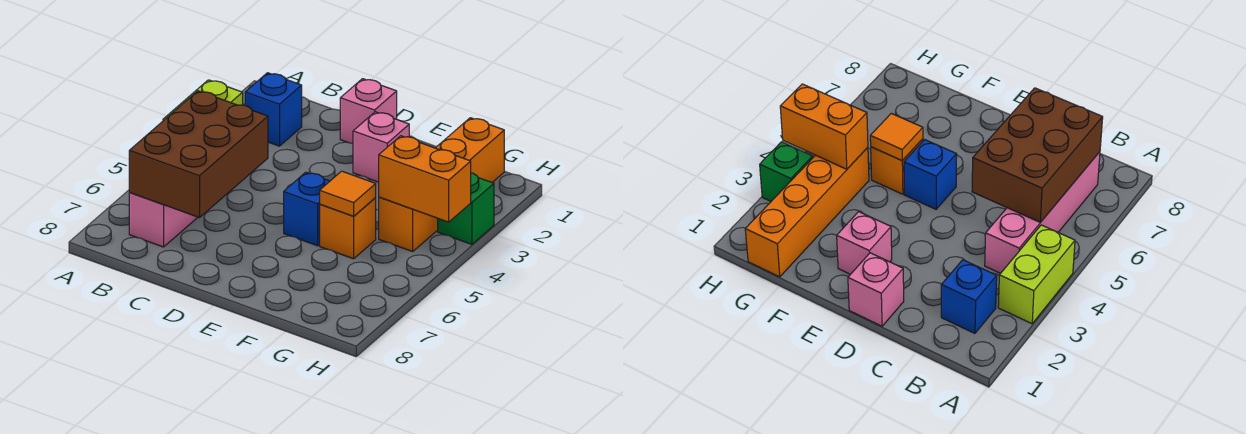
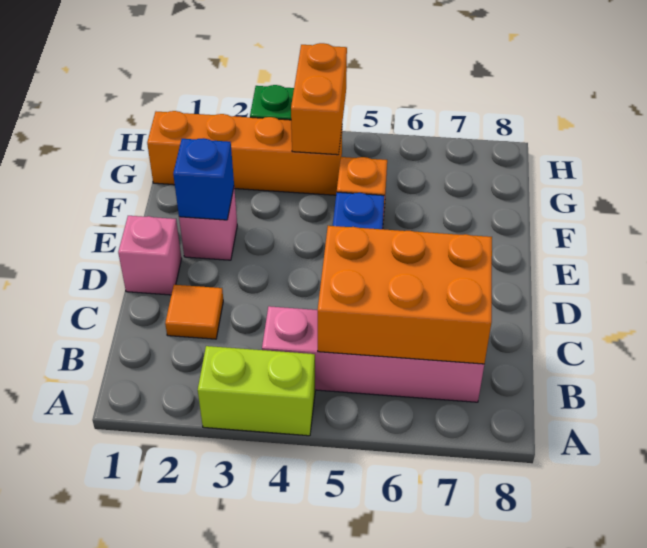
blue 1x1 brick [245,73,302,146] -> blue 1x1 brick moved to [173,138,234,220]
brown 2x3 brick [129,91,268,218] -> orange 2x3 brick [318,226,492,364]
orange 1x1 tile [320,171,376,216] -> orange 1x1 tile moved to [165,285,223,339]

